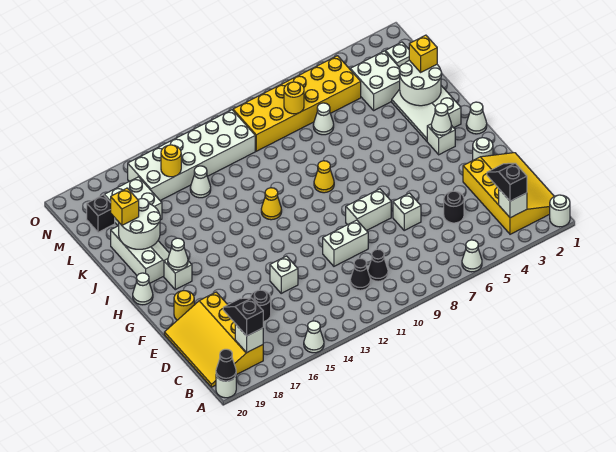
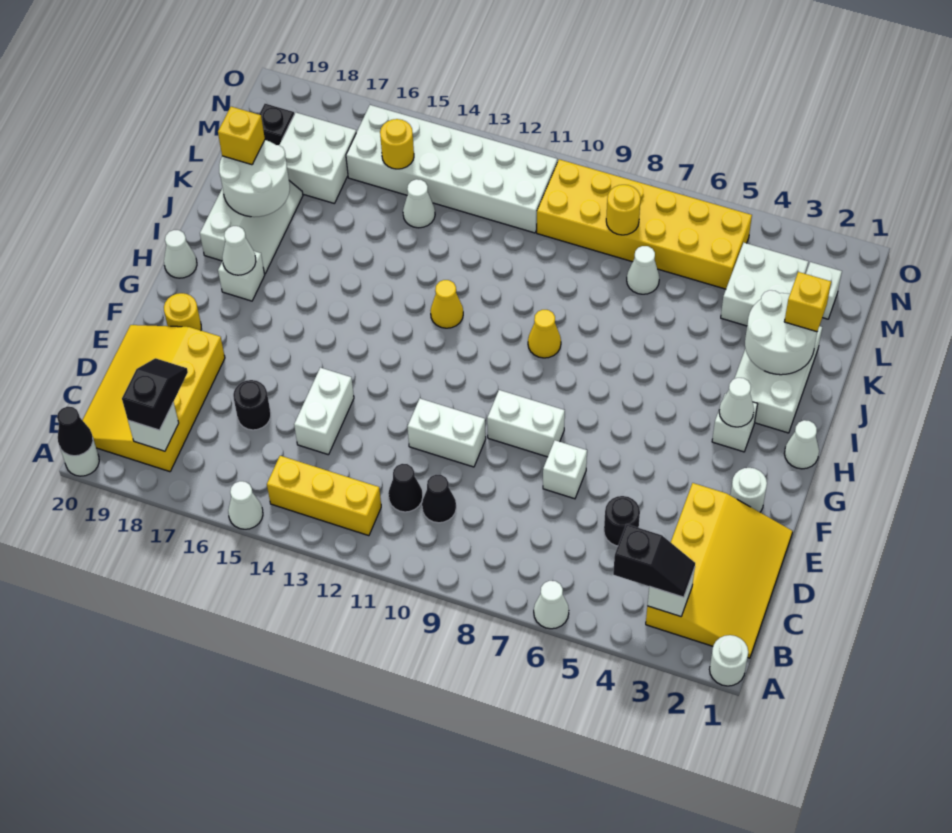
black 1x2 slope [487,163,527,201] -> black 1x2 slope turned to [613,524,695,597]
none -> yellow 1x3 brick [267,456,381,536]
white 1x1 brick [270,256,298,293] -> white 1x2 brick [294,368,354,455]

